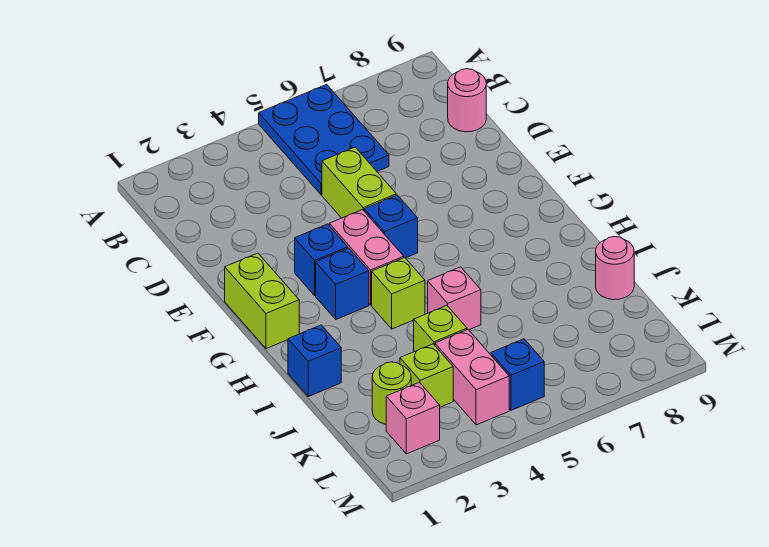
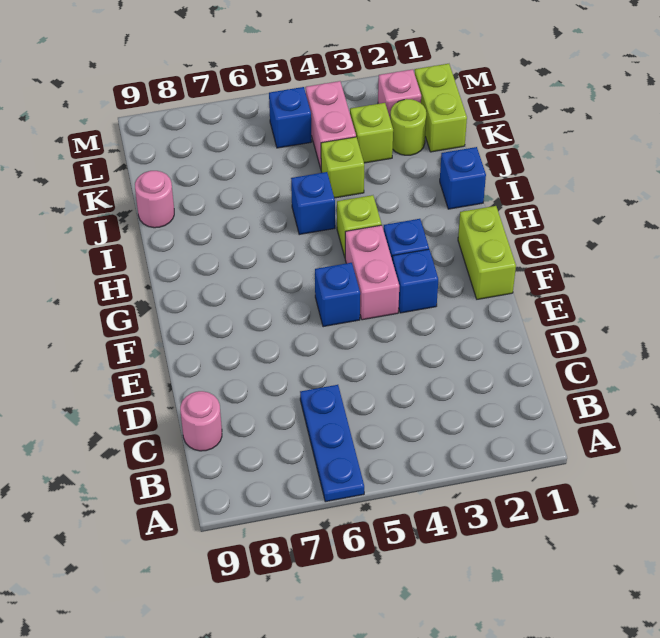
blue 2x3 plate [259,84,389,195] -> blue 1x3 plate [300,385,364,502]
lime 1x2 brick [322,147,396,218] -> lime 1x2 brick moved to [415,64,467,152]
pink 1x1 brick [428,267,481,330] -> blue 1x1 brick [291,172,335,235]

